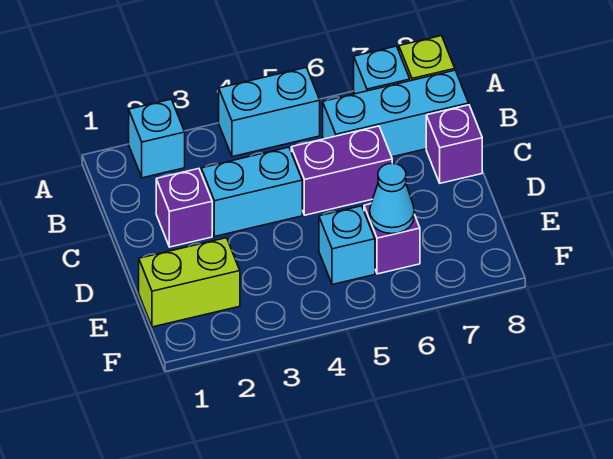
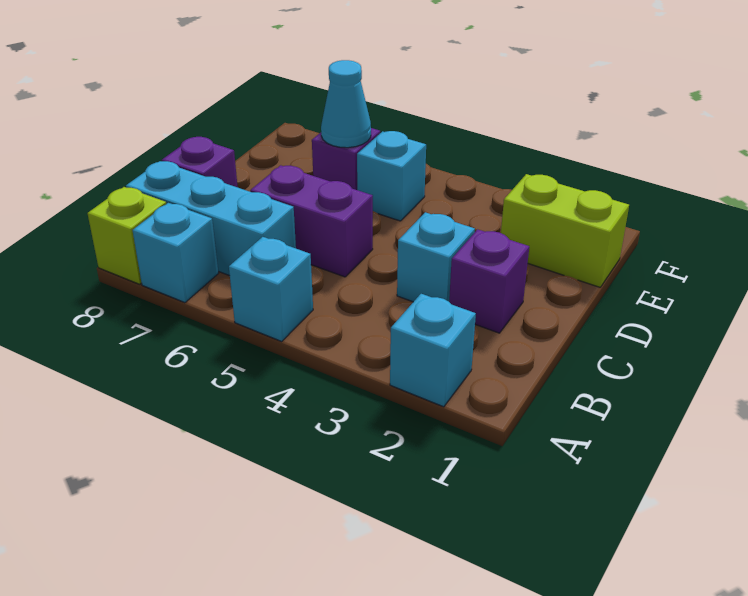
cyan 1x2 brick [219,67,320,157] -> cyan 1x1 brick [229,237,313,341]
cyan 1x2 brick [201,147,302,236] -> cyan 1x1 brick [397,212,475,302]

